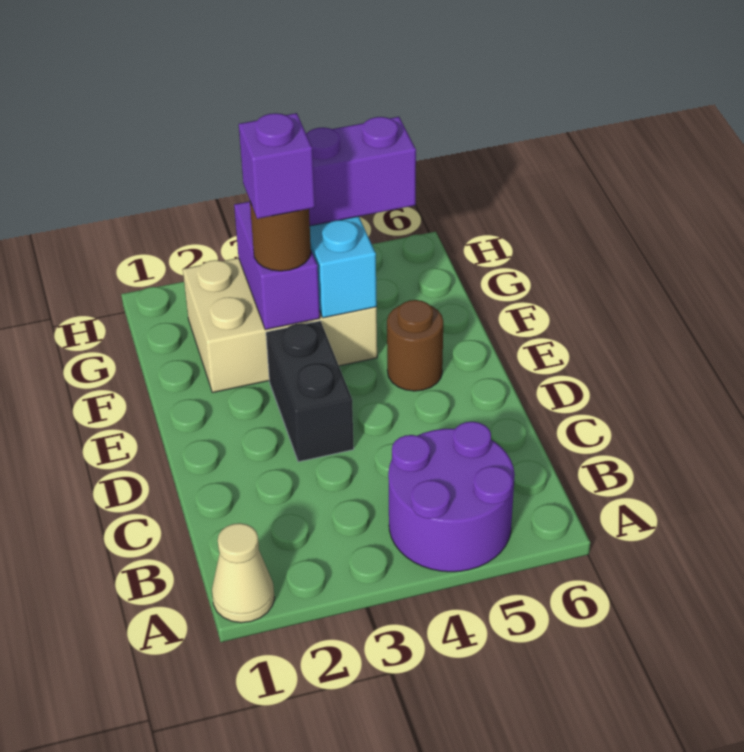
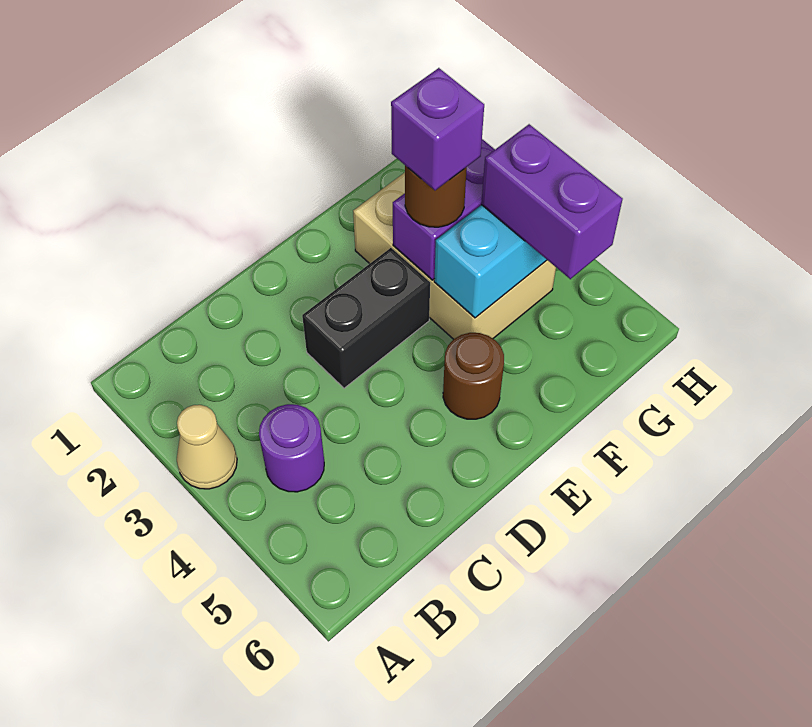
tan 1x1 cone [212,523,275,623] -> tan 1x1 cone moved to [177,405,237,489]
purple 2x2 round brick [388,422,515,572] -> purple 1x1 round brick [259,404,324,492]

